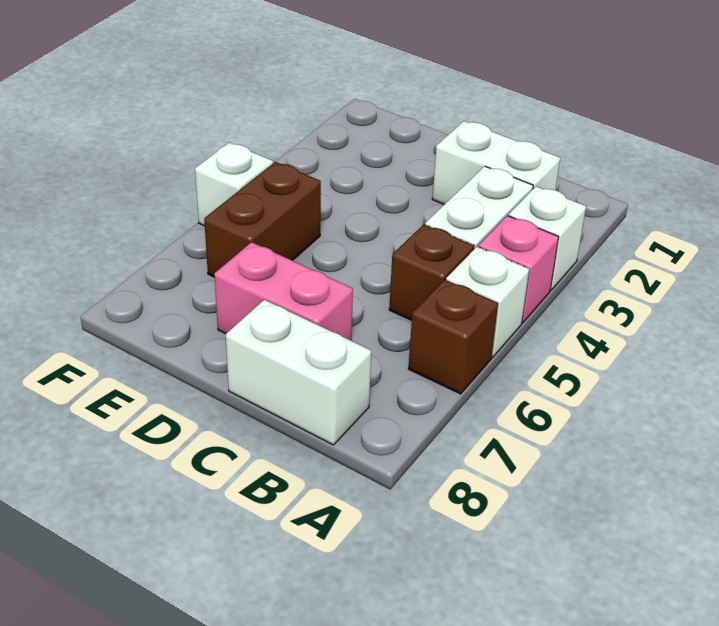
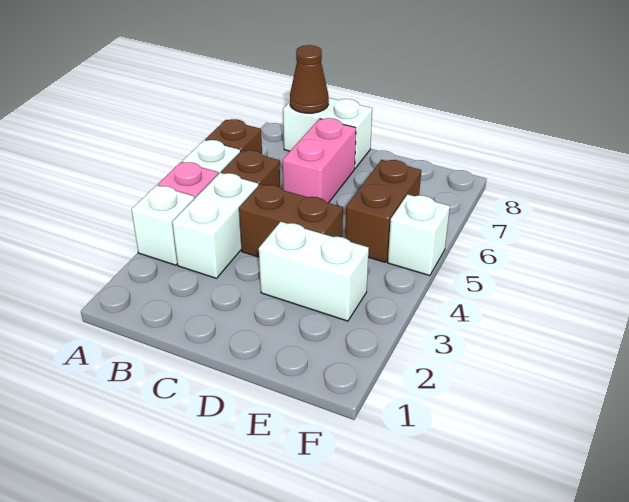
white 1x2 brick [432,121,560,204] -> white 1x2 brick moved to [259,222,369,321]
none -> brown 1x1 cone [290,45,329,113]
none -> brown 1x2 brick [239,184,343,257]
pink 1x2 brick [214,242,353,340] -> pink 1x2 brick turned to [282,118,356,203]

